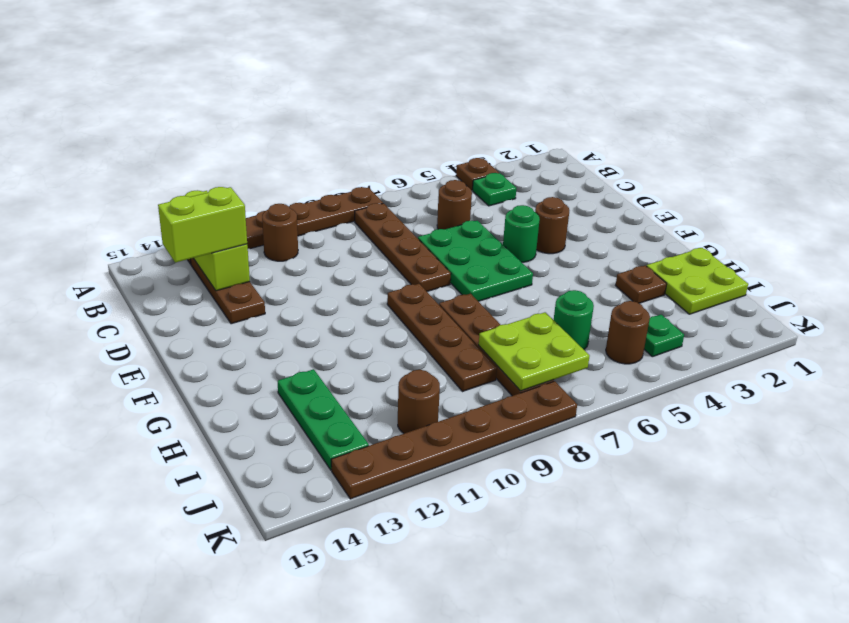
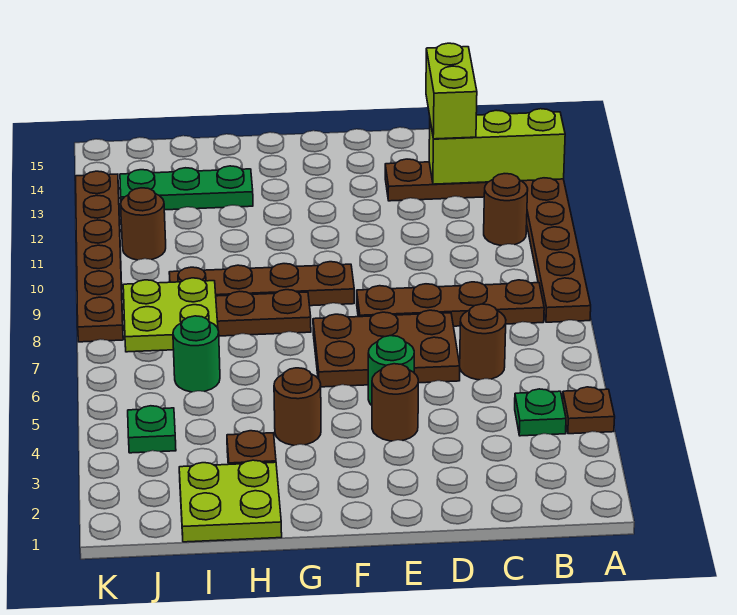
green 2x3 plate [418,221,533,301] -> brown 2x3 plate [313,310,460,387]
brown 1x1 round brick [606,301,650,364] -> brown 1x1 round brick moved to [274,368,321,445]

